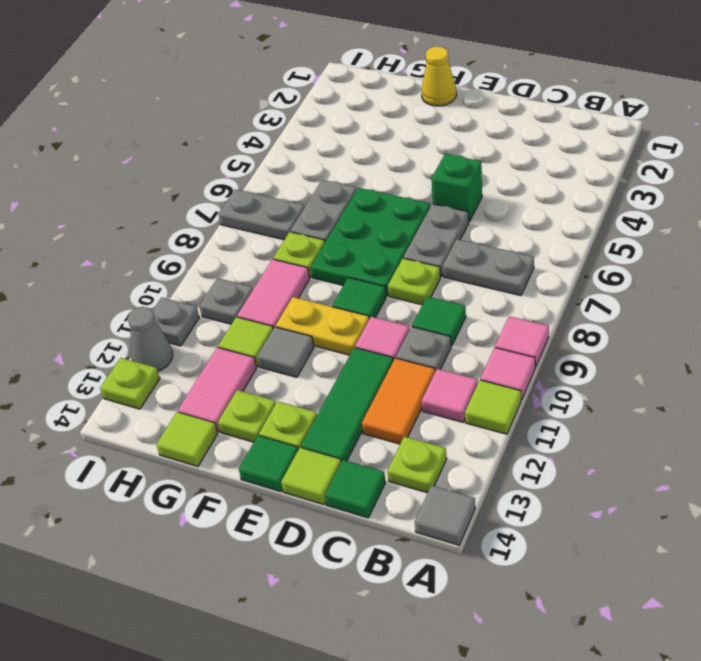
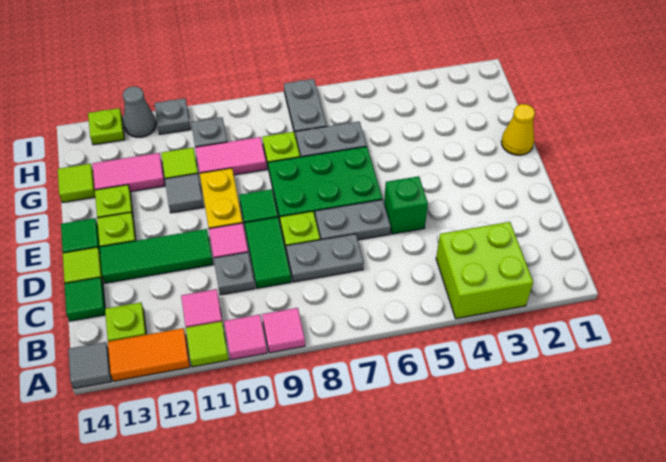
none -> lime 2x2 brick [436,222,533,319]
grey 1x2 plate [443,239,534,296] -> grey 1x2 plate turned to [286,234,364,282]
green 1x1 tile [412,297,466,346] -> green 1x2 tile [245,217,291,288]
orange 1x2 tile [362,358,435,444] -> orange 1x2 tile moved to [108,328,190,381]

